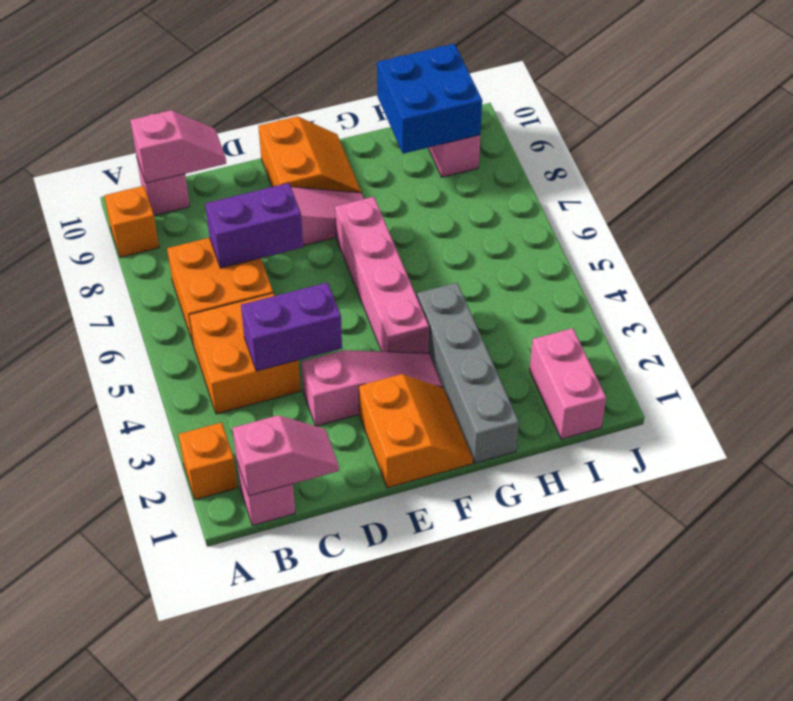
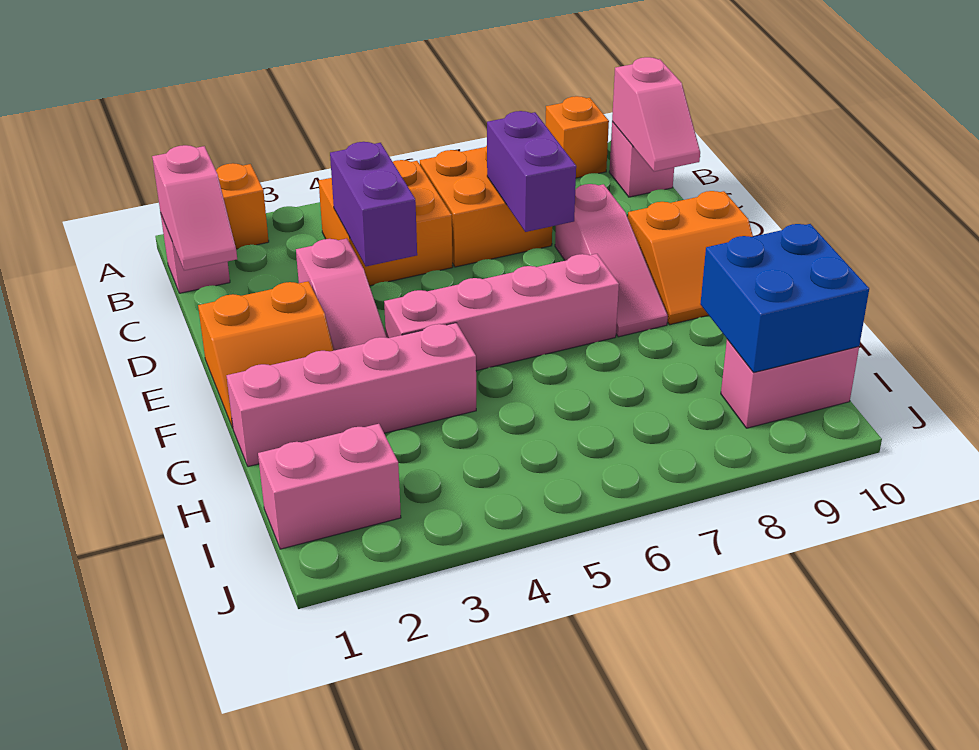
grey 1x4 brick [417,283,519,463] -> pink 1x4 brick [226,323,476,467]

